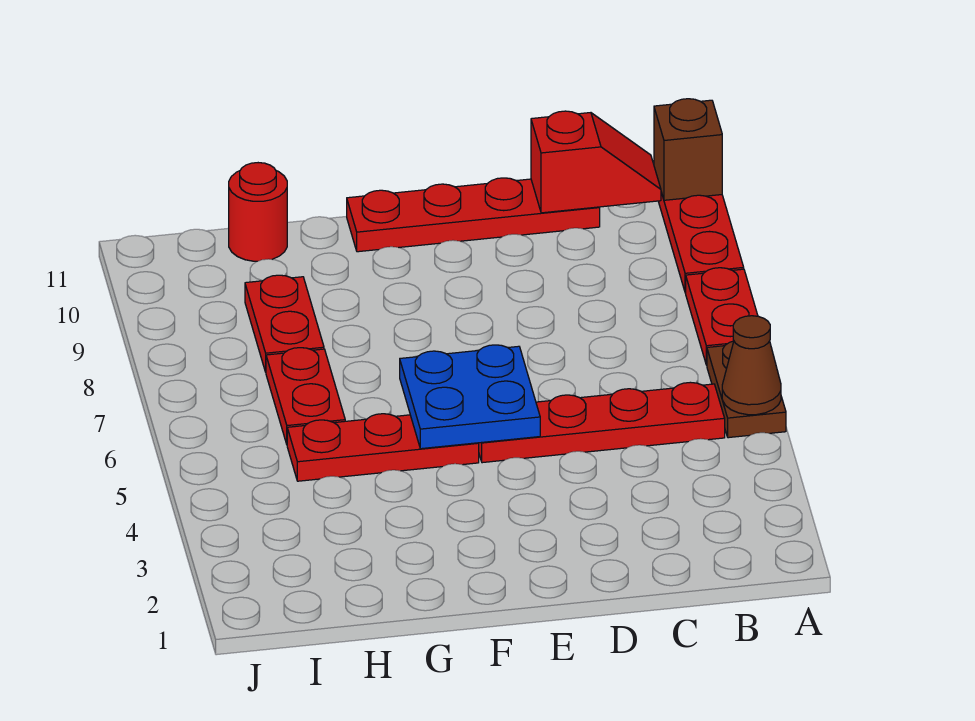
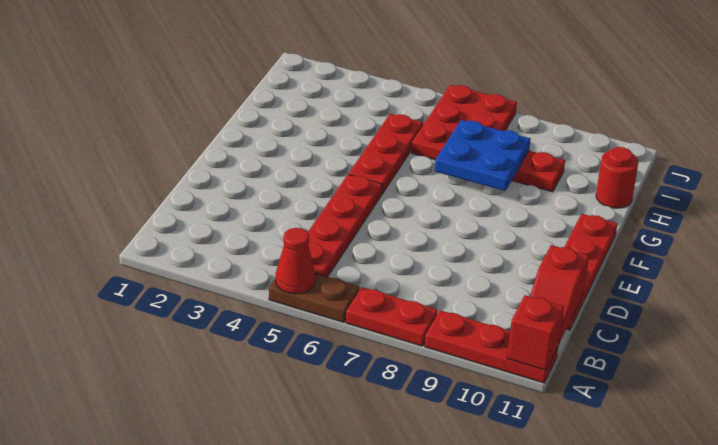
brown 1x1 cone [722,316,781,415] -> red 1x1 cone [276,228,315,294]
brown 1x1 brick [654,99,722,200] -> red 1x1 brick [507,295,564,370]
blue 2x2 plate [400,345,540,449] -> blue 2x2 plate moved to [435,120,530,191]
red 1x2 plate [266,348,345,444] -> red 2x3 plate [411,85,517,160]

